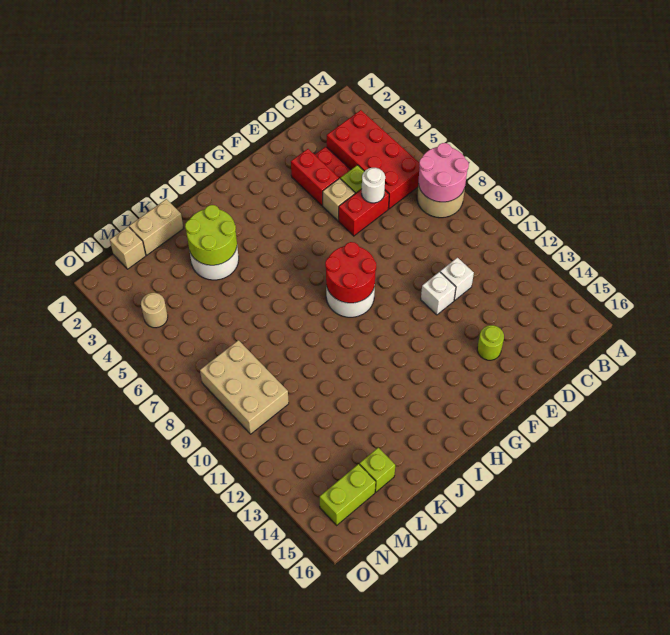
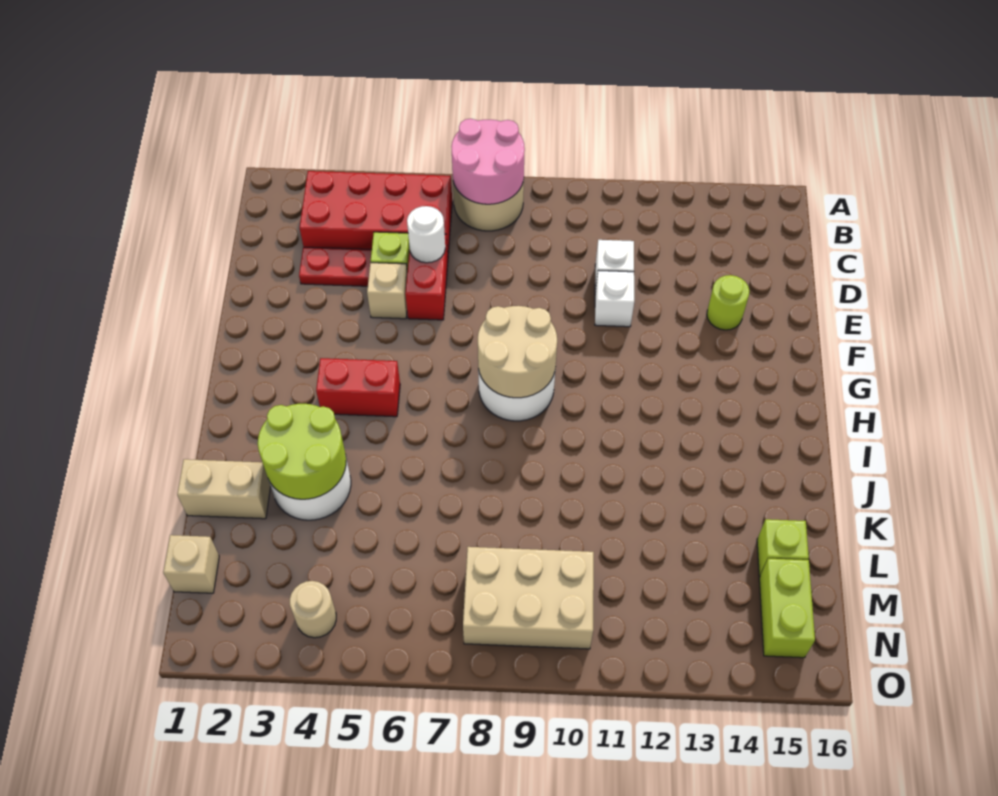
red 1x2 brick [291,149,339,205] -> red 1x2 brick moved to [316,358,400,417]
red 2x2 round brick [325,242,376,303] -> tan 2x2 round brick [478,306,557,398]
tan 1x2 brick [129,199,184,255] -> tan 1x2 brick turned to [177,459,271,519]

